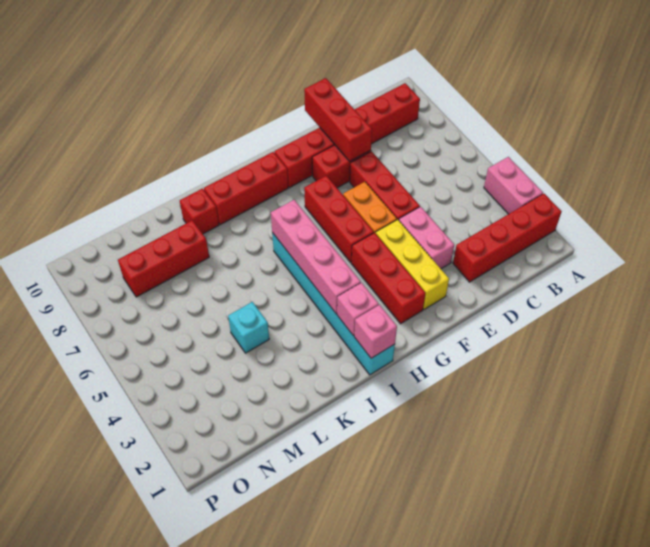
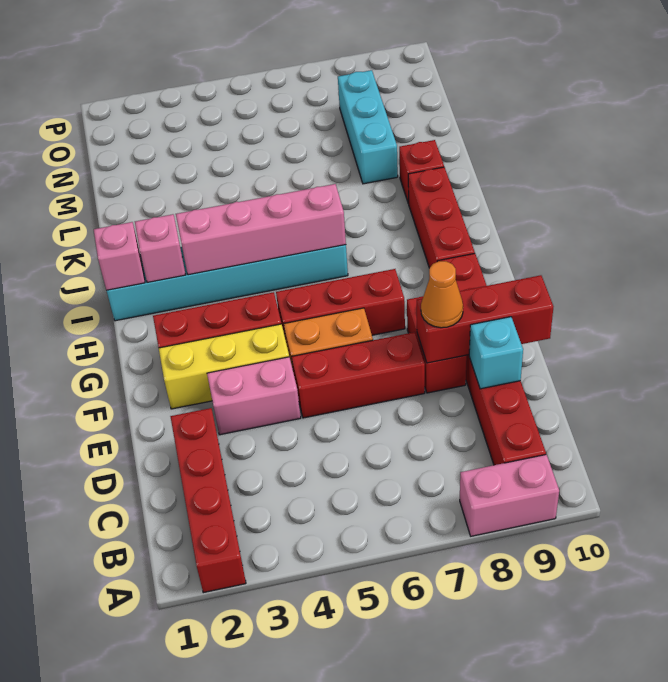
pink 1x2 brick [484,157,543,214] -> pink 1x2 brick moved to [460,454,559,536]
none -> orange 1x1 cone [421,261,463,328]
cyan 1x1 brick [228,302,269,353] -> cyan 1x1 brick moved to [469,317,523,389]
red 1x3 brick [118,220,209,297] -> cyan 1x3 brick [338,70,398,184]

